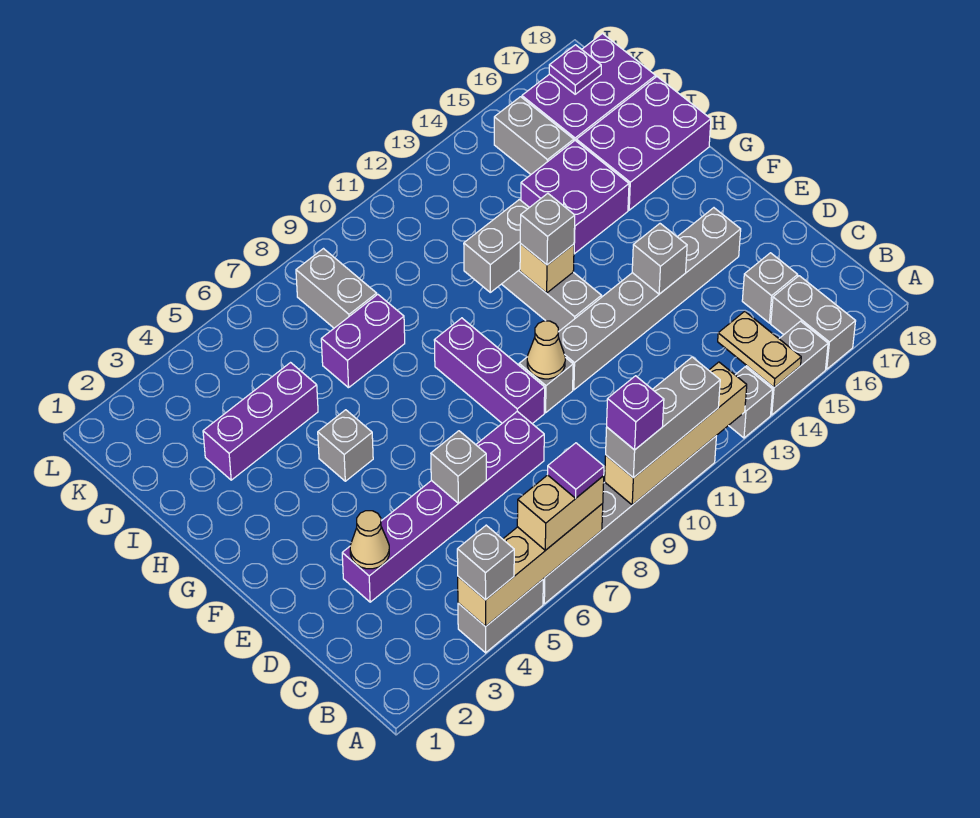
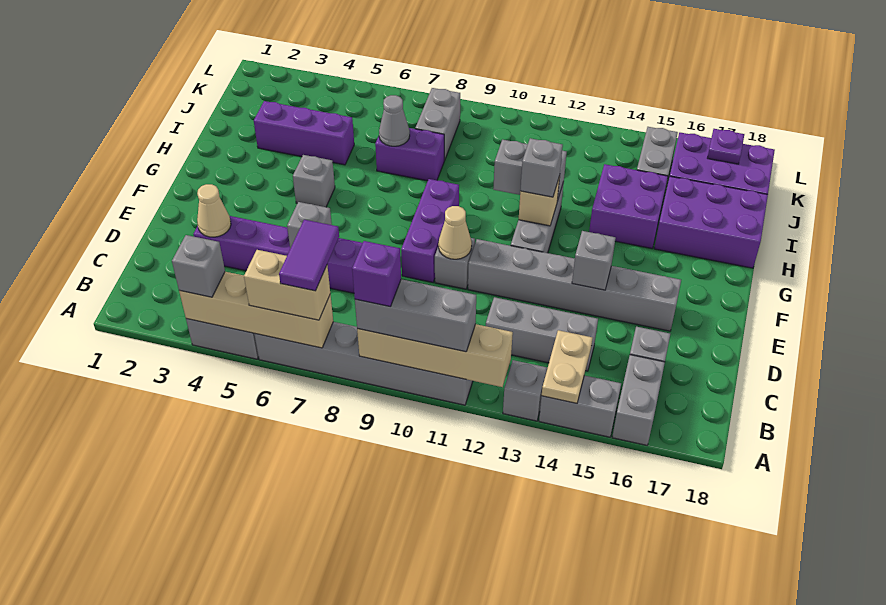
purple 1x1 tile [547,443,604,498] -> purple 1x2 tile [279,220,339,291]
none -> grey 1x3 brick [486,297,598,371]
none -> grey 1x1 cone [379,95,410,146]

